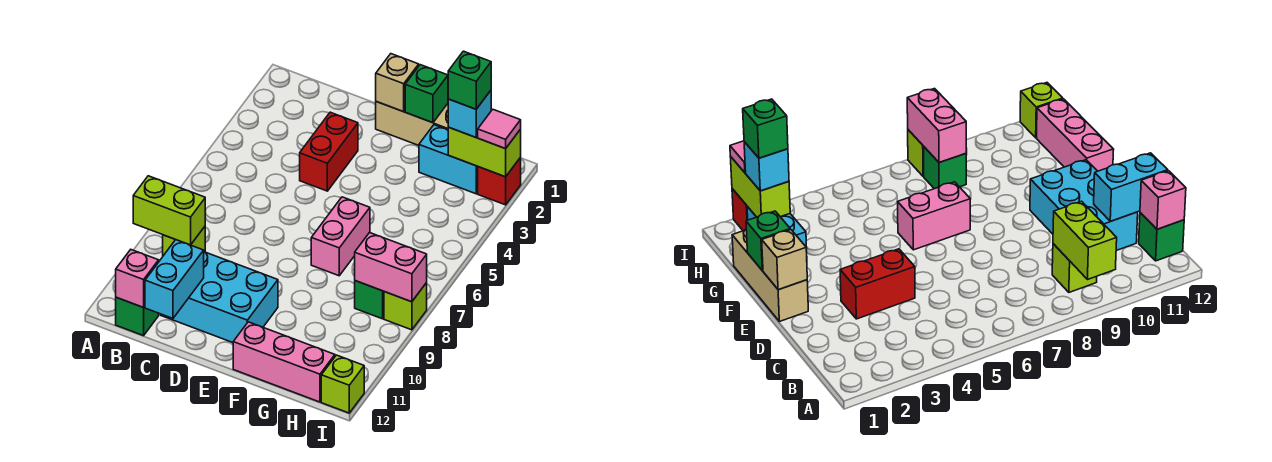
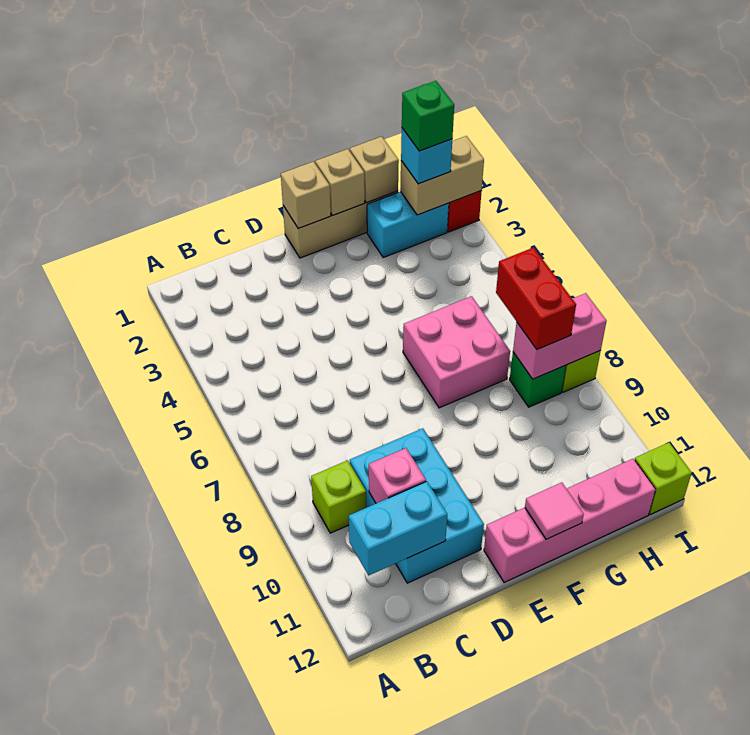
lime 1x2 brick [133,176,205,245] -> none
green 1x1 brick [116,297,159,336] -> none
pink 1x1 brick [116,250,159,308] -> pink 1x1 brick moved to [369,448,426,503]
cyan 2x3 brick [161,252,278,343] -> cyan 2x3 brick turned to [350,428,484,583]
cyan 1x2 brick [145,240,204,318] -> cyan 1x2 brick turned to [349,481,447,576]
red 1x2 brick [300,112,358,191] -> red 1x2 brick moved to [496,248,576,350]
green 1x1 brick [405,65,448,123] -> tan 1x1 brick [315,149,365,215]
pink 1x2 brick [311,197,370,276] -> pink 2x2 brick [403,296,510,408]
pink 1x3 brick [233,322,335,402] -> pink 1x4 brick [484,459,656,583]
none -> tan 1x1 brick [350,137,399,203]
lime 1x2 brick [448,127,521,177] -> tan 1x2 brick [400,136,484,215]
pink 1x1 tile [478,109,521,149] -> pink 1x1 tile moved to [525,483,584,539]

